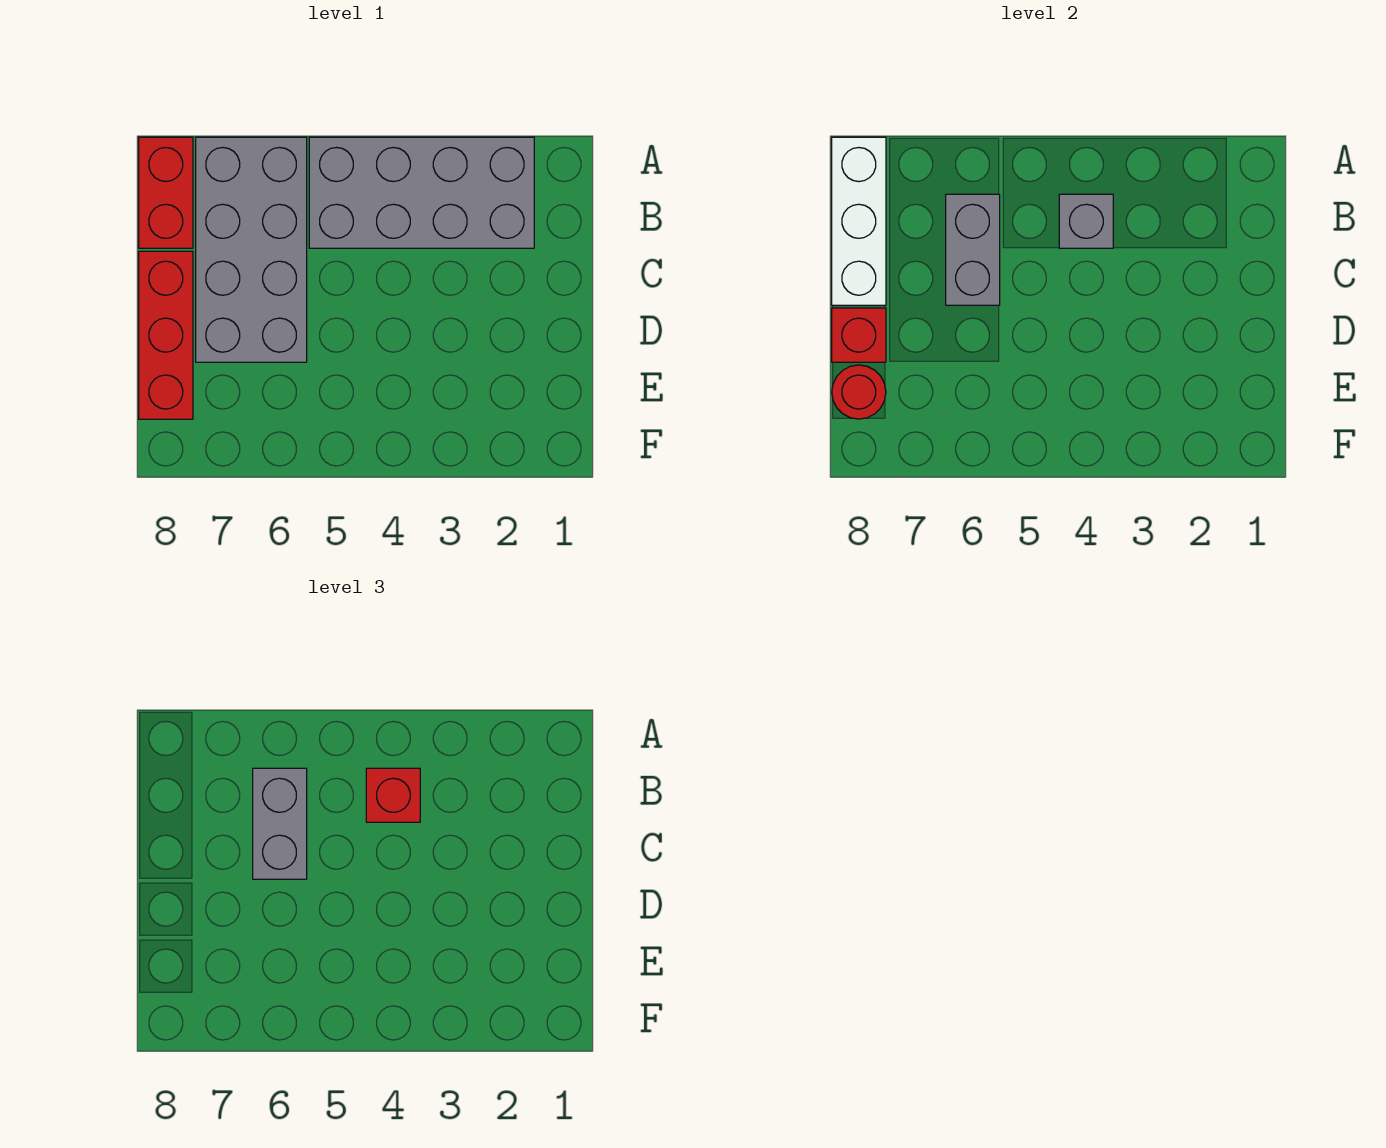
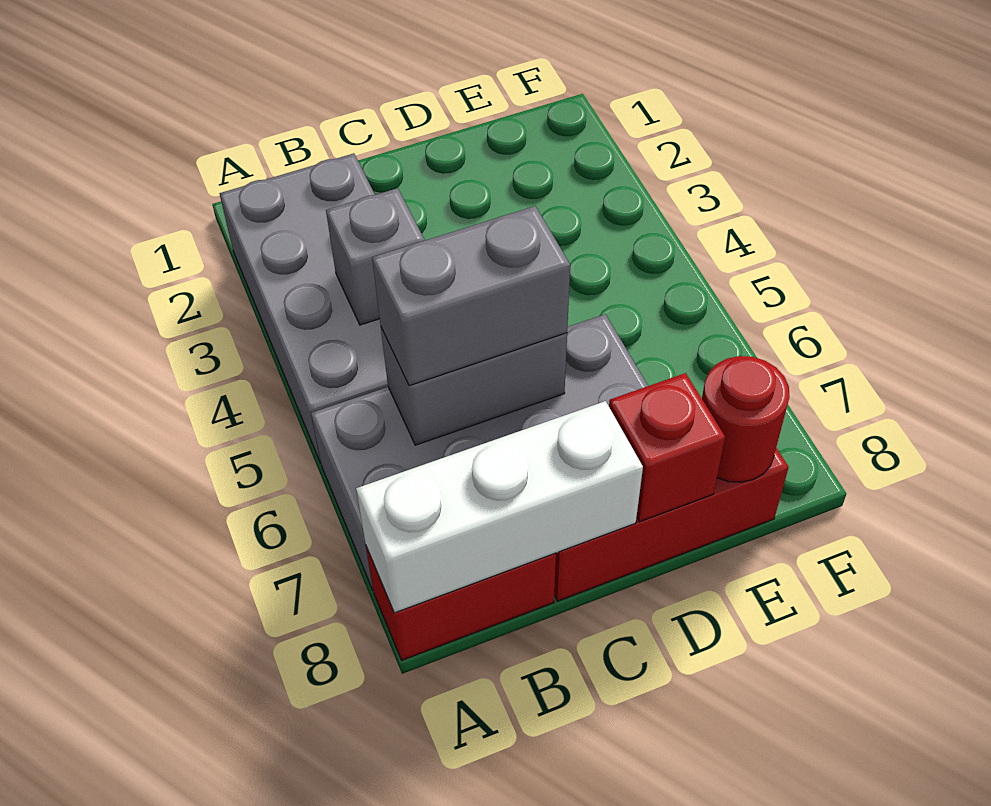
red 1x1 brick [366,768,420,822] -> none

